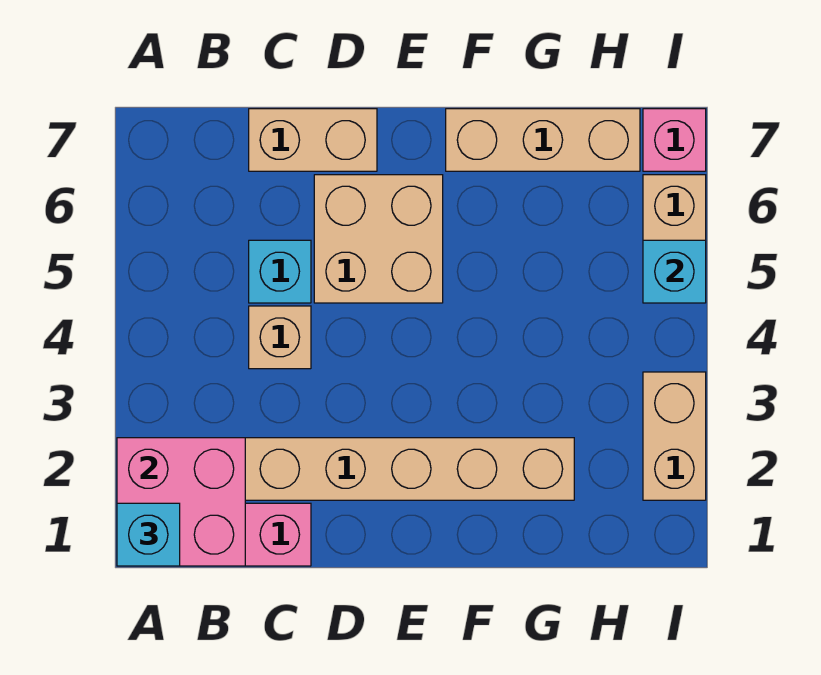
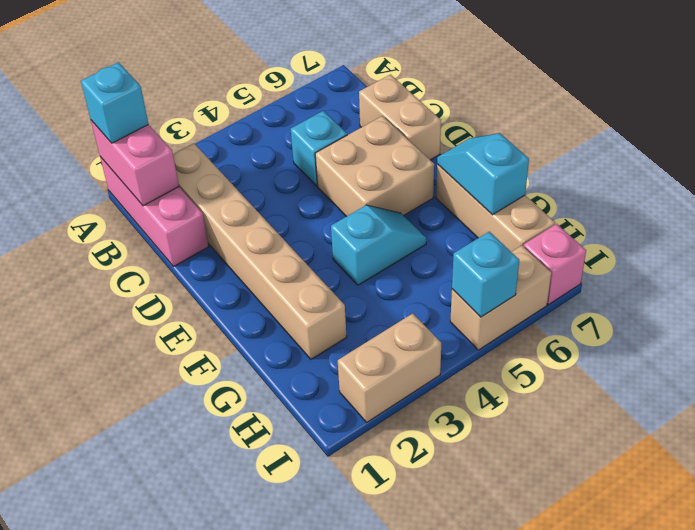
pink 2x2 brick [117,438,245,566] -> pink 1x2 brick [91,120,179,206]
tan 1x1 brick [249,306,311,369] -> none
none -> cyan 1x2 slope [331,205,426,285]
none -> cyan 1x2 slope [437,133,529,215]

